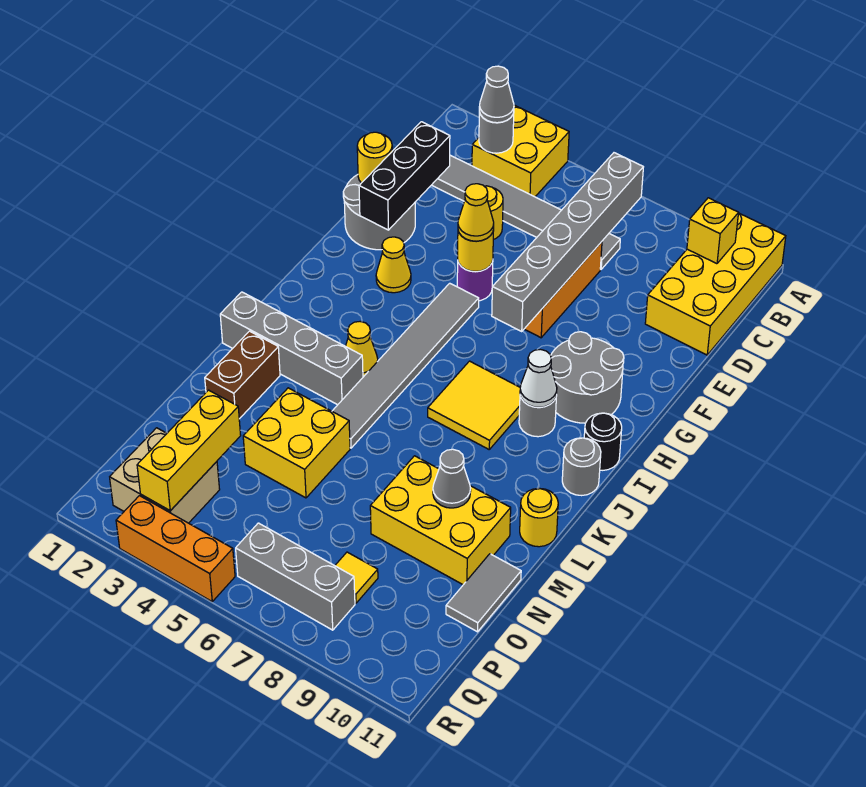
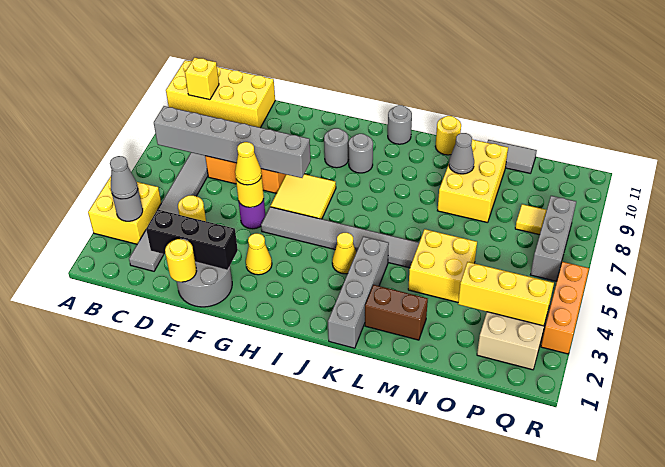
grey 2x2 round brick [551,332,624,423] -> grey 1x1 round brick [324,128,349,168]
yellow 2x2 tile [428,361,520,449] -> yellow 2x2 tile moved to [271,174,336,219]
white 1x1 cone [520,349,557,407] -> none
black 1x1 round brick [584,413,622,470] -> none

